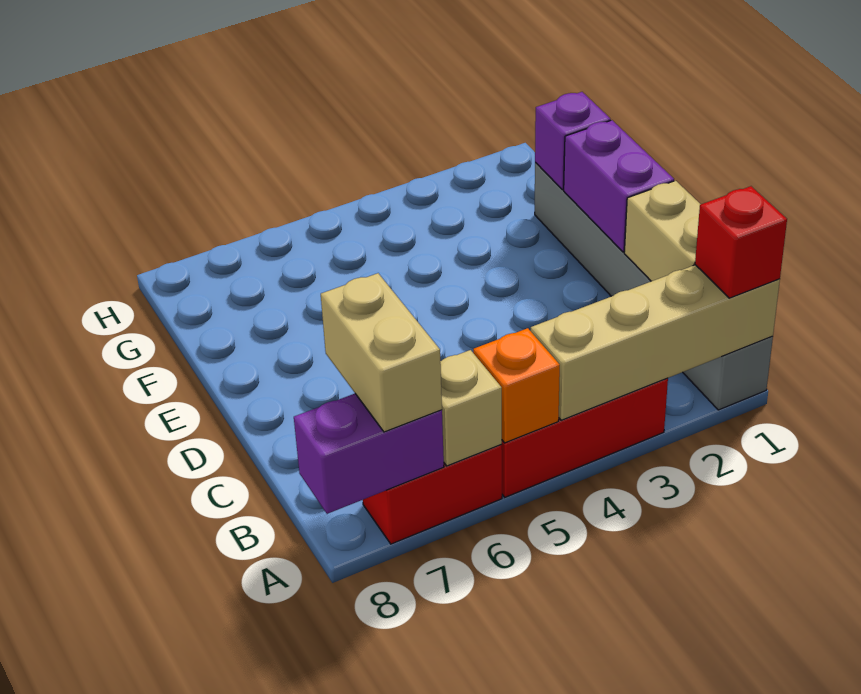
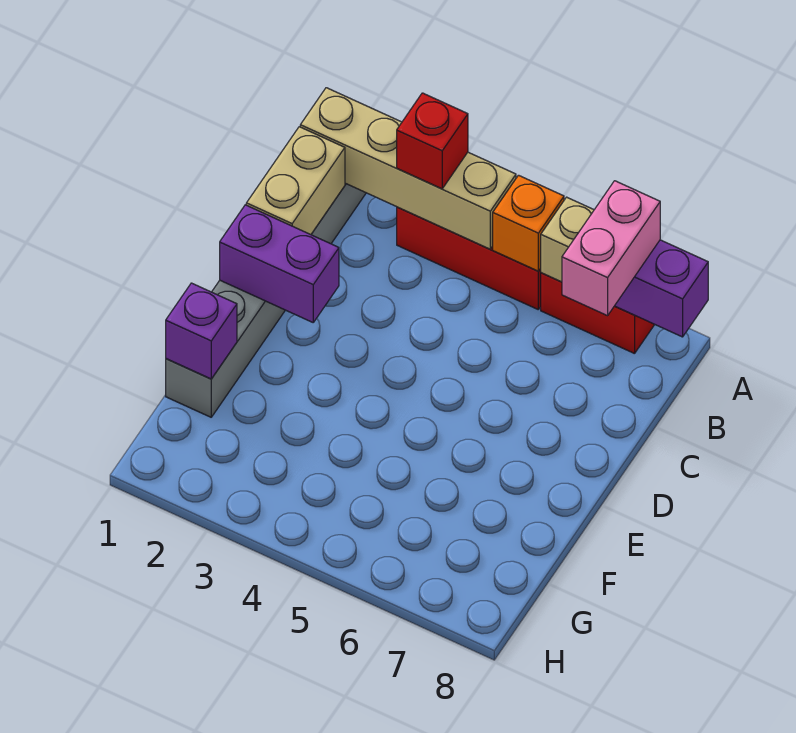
red 1x1 brick [695,186,787,298] -> red 1x1 brick moved to [397,93,468,189]
tan 1x2 brick [321,273,442,432] -> pink 1x2 brick [562,181,660,316]
purple 1x2 brick [564,120,674,252] -> purple 1x2 brick turned to [220,205,339,322]

